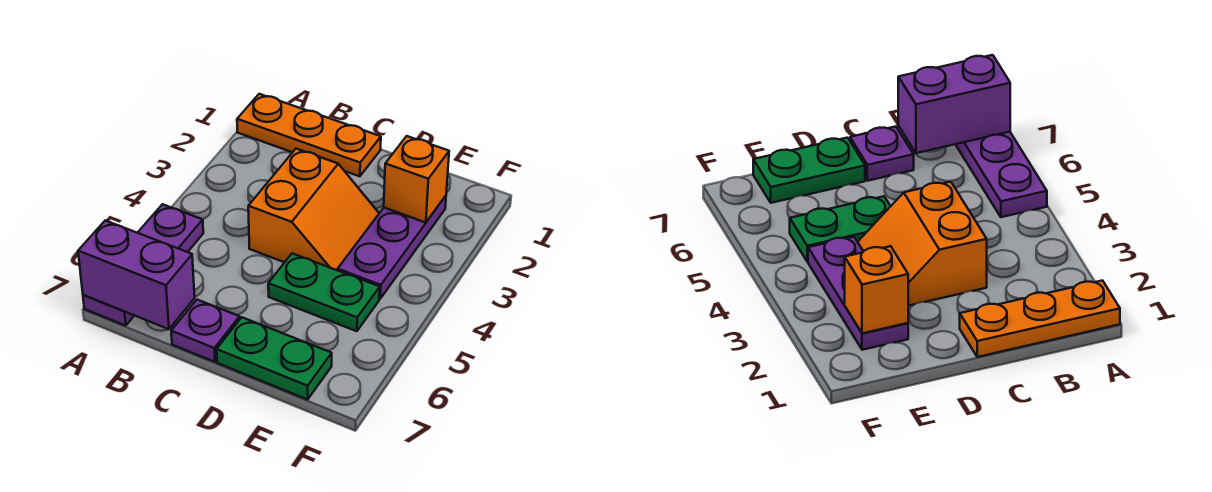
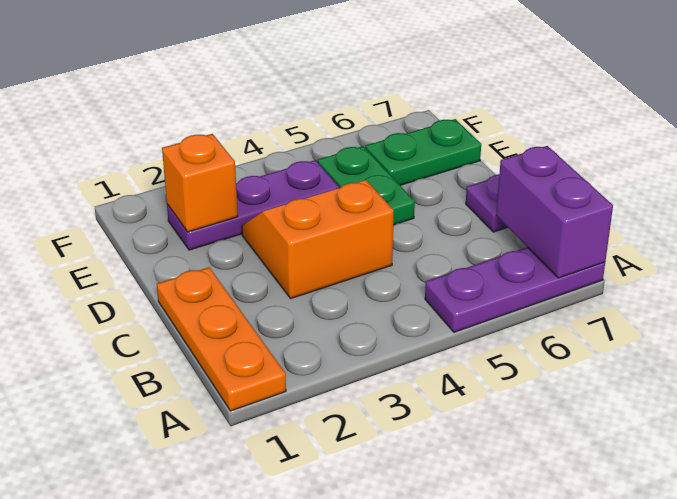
green 1x2 plate [217,317,332,400] -> green 1x2 plate turned to [365,119,481,185]

